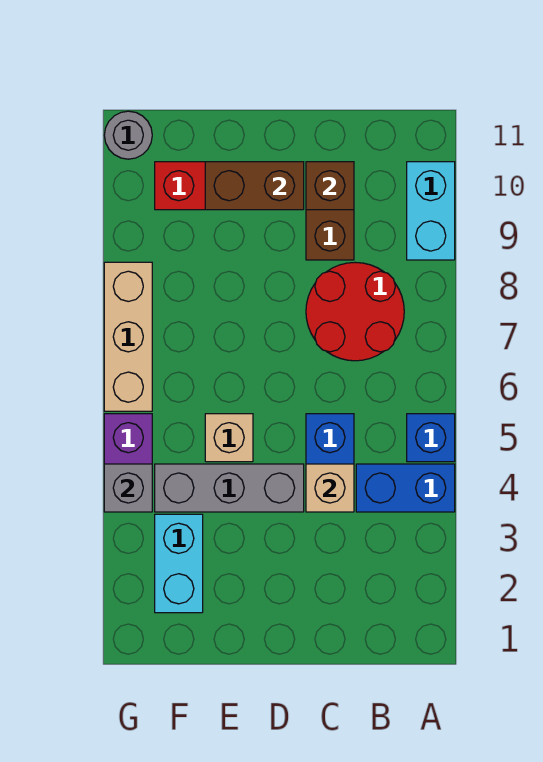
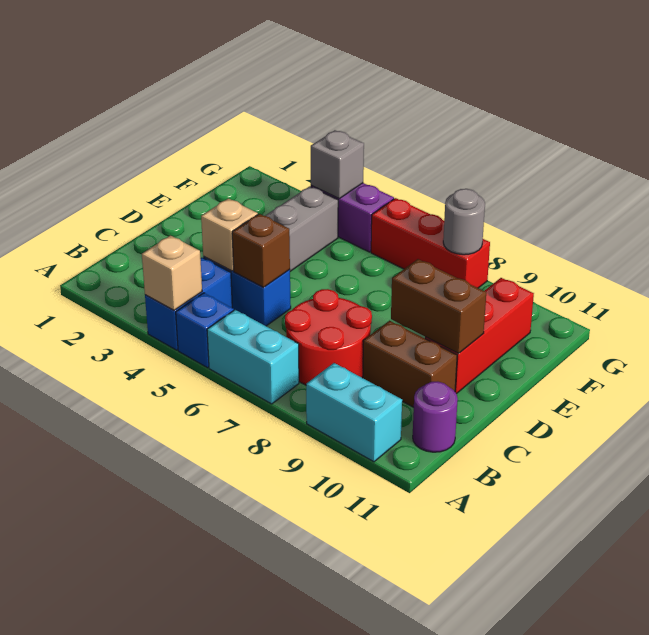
none -> purple 1x1 round brick [413,382,458,452]
brown 1x1 brick [306,162,354,210] -> brown 1x1 brick moved to [232,214,290,288]
brown 1x2 brick [205,162,304,210] -> brown 1x2 brick turned to [391,259,486,353]
tan 1x1 brick [205,414,253,462] -> tan 1x1 brick moved to [142,235,202,310]
cyan 1x2 brick [155,514,203,613] -> cyan 1x2 brick moved to [207,310,299,404]
tan 1x3 brick [104,262,152,411] -> red 1x3 brick [371,198,490,288]
grey 1x1 round brick [104,111,152,159] -> grey 1x1 round brick moved to [443,189,485,255]

